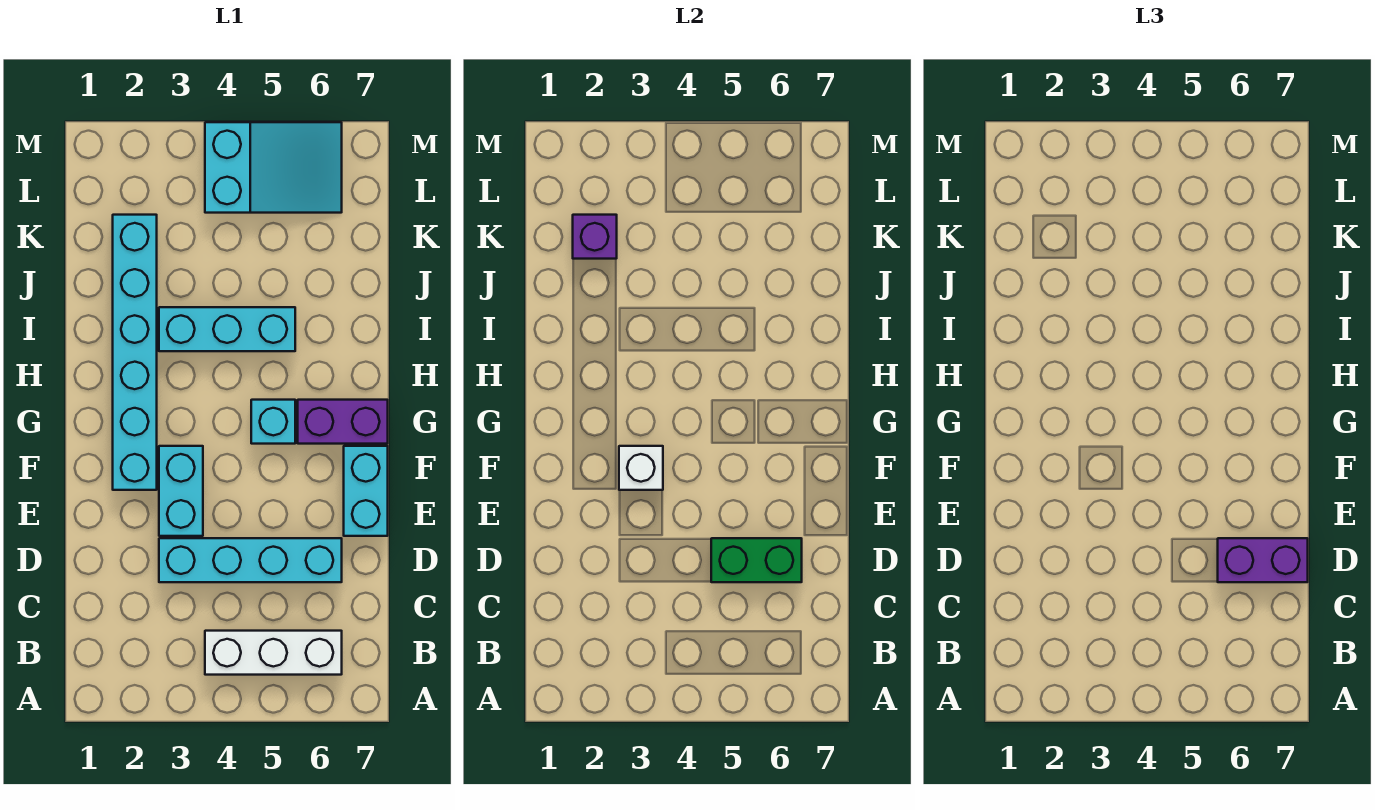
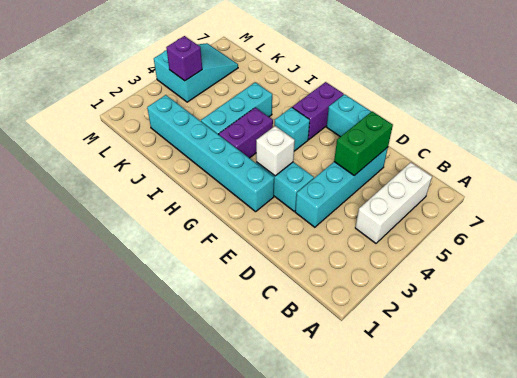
purple 1x2 brick [1218,538,1308,582] -> purple 1x2 brick moved to [219,107,273,158]
purple 1x1 brick [573,215,617,259] -> purple 1x1 brick moved to [166,36,202,81]

